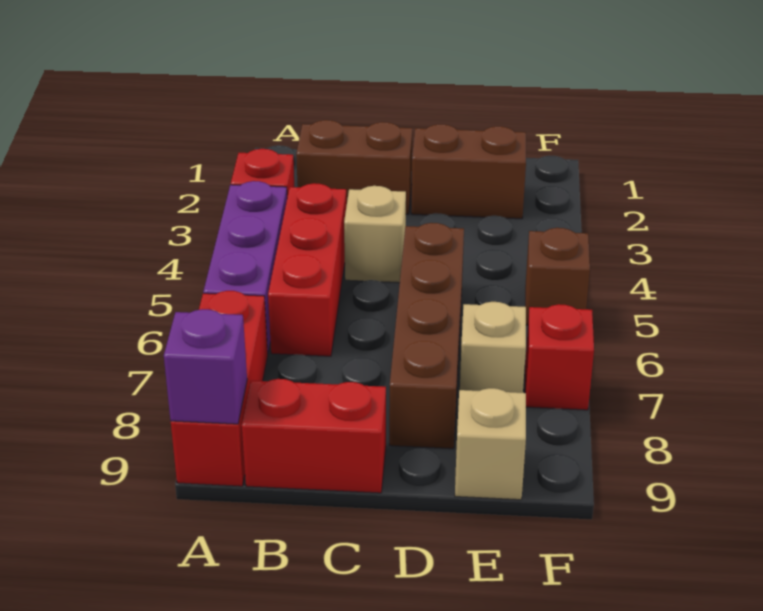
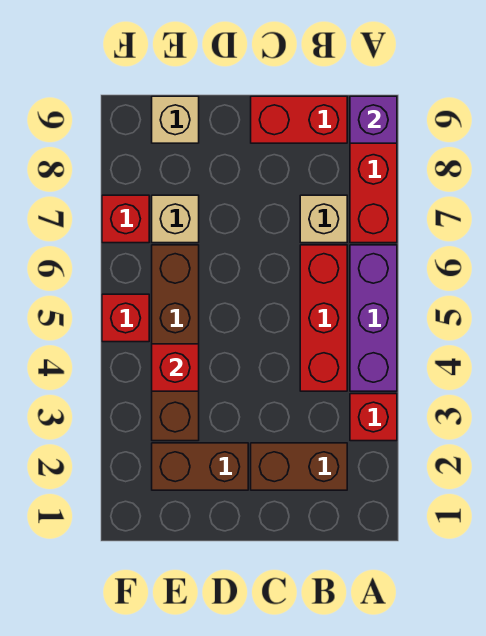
tan 1x1 brick [344,186,406,283] -> tan 1x1 brick moved to [300,195,347,243]
brown 1x4 brick [389,223,464,449] -> brown 1x4 brick moved to [152,245,199,441]
none -> red 1x1 brick [152,344,199,391]
brown 1x1 brick [525,228,590,325] -> red 1x1 brick [102,294,149,342]

